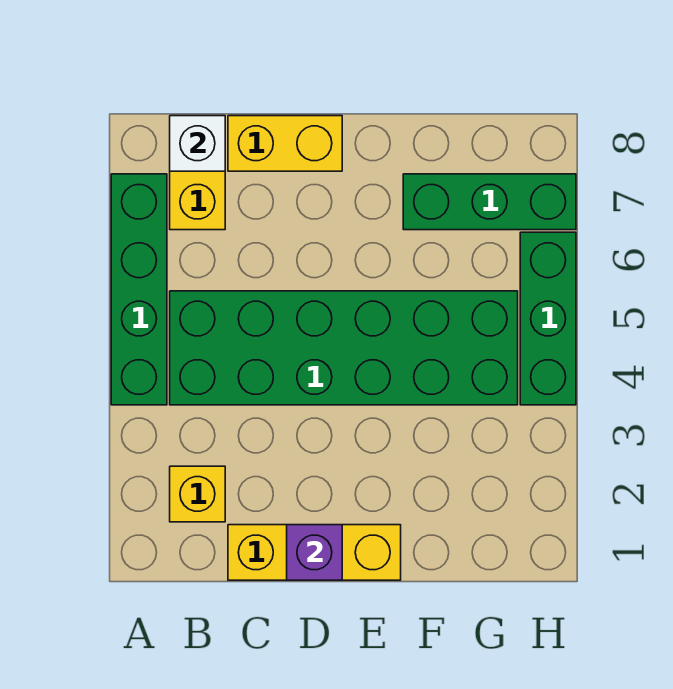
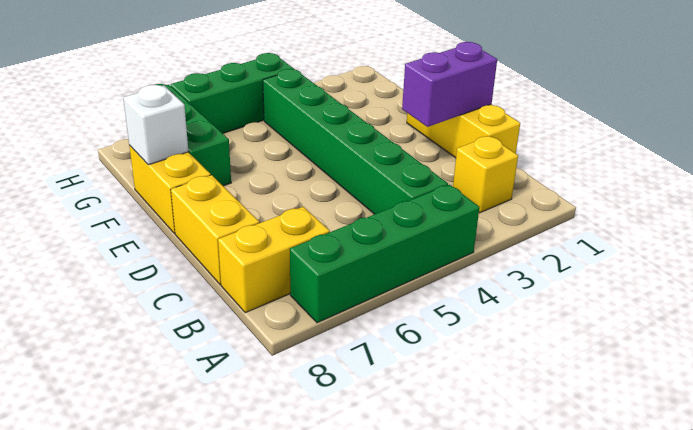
green 2x6 brick [170,291,518,405] -> green 1x6 brick [263,69,448,214]
white 1x1 brick [170,116,225,171] -> white 1x1 brick moved to [123,85,188,165]
purple 1x1 brick [287,525,342,580] -> purple 1x2 brick [402,42,497,127]
none -> yellow 1x2 brick [129,145,211,233]

